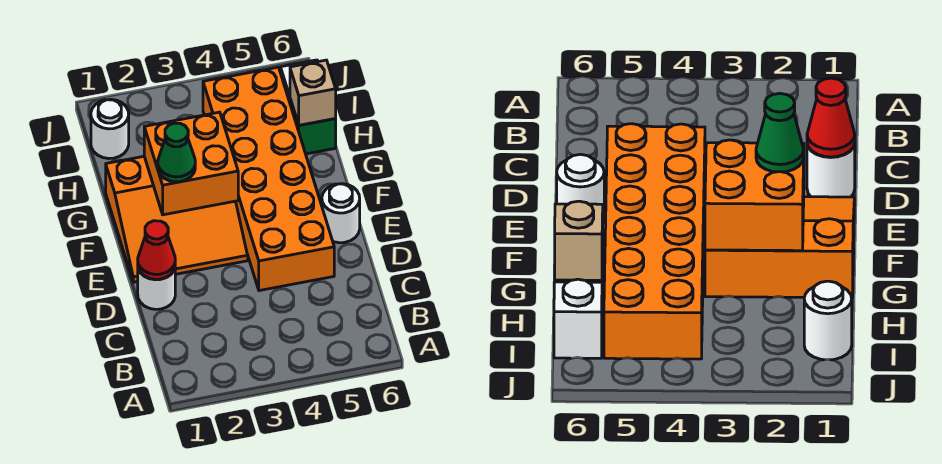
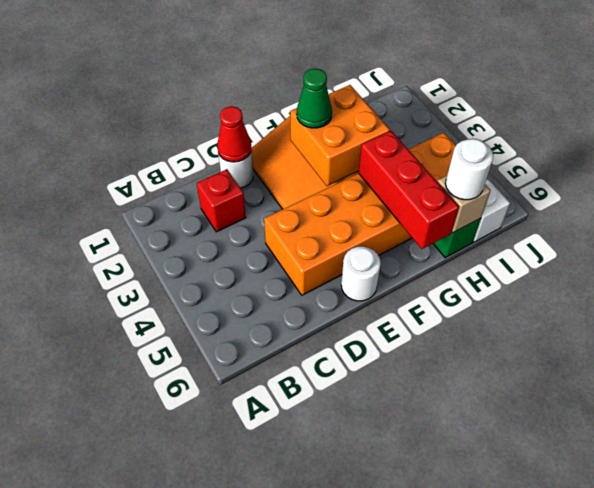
none -> red 1x1 brick [197,169,246,232]
none -> red 1x3 brick [358,131,459,249]
white 1x1 round brick [91,99,129,159] -> white 1x1 round brick moved to [445,139,493,200]

